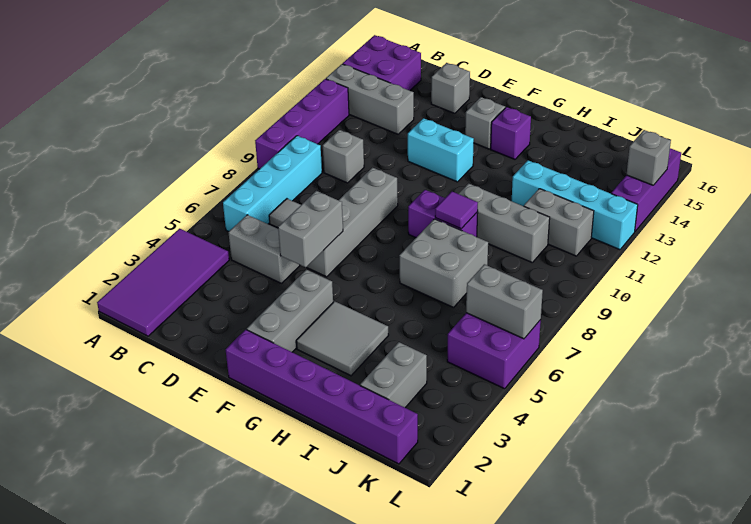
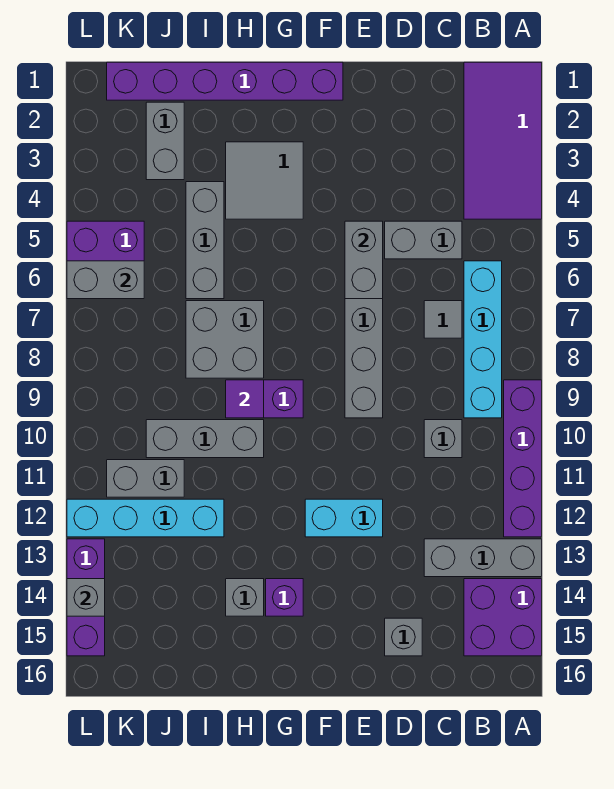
grey 1x3 brick [247,270,333,352] -> grey 1x3 brick moved to [186,182,224,299]
grey 1x1 brick [465,97,505,149] -> grey 1x1 brick moved to [226,579,264,616]

